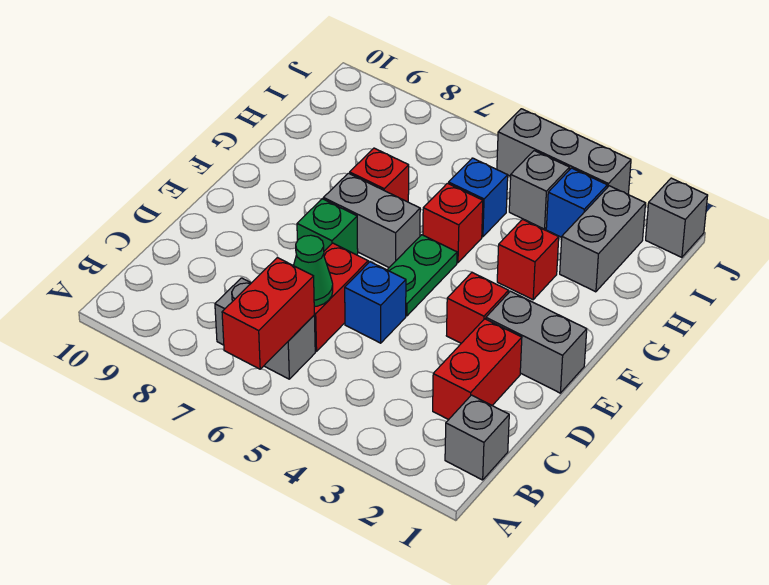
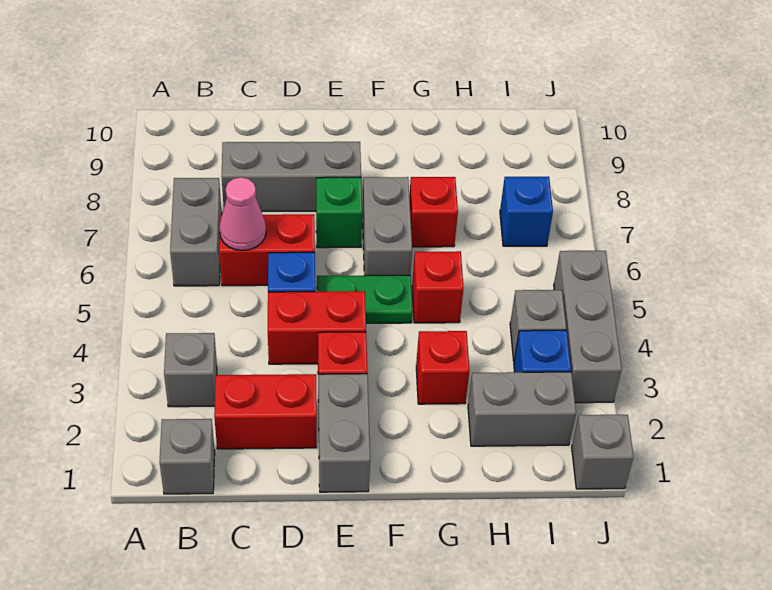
red 1x2 brick [222,258,314,369] -> red 1x2 brick moved to [268,291,366,364]
none -> grey 1x1 brick [164,333,217,407]
green 1x1 cone [294,235,333,307] -> pink 1x1 cone [219,177,266,251]
none -> grey 1x3 brick [222,142,361,211]
blue 1x1 brick [449,158,508,237] -> blue 1x1 brick moved to [500,177,553,246]

